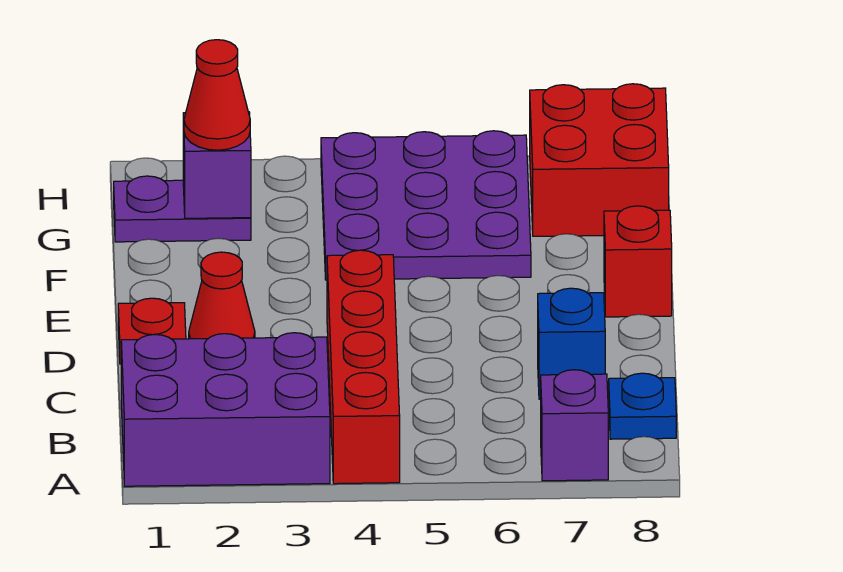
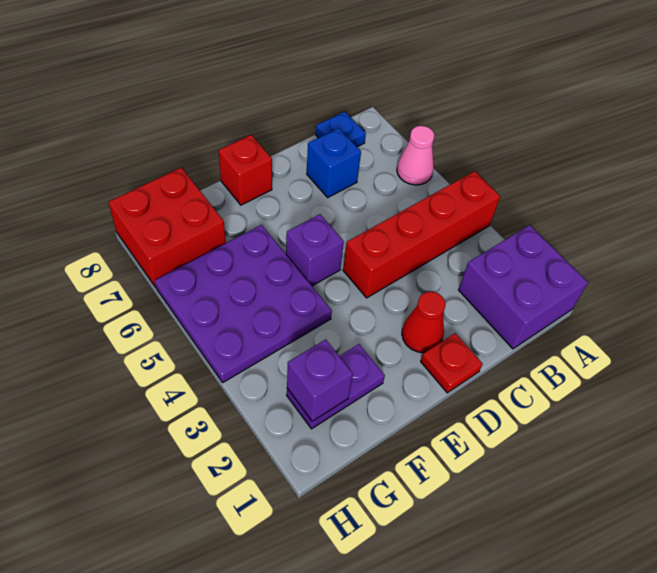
purple 2x3 brick [121,333,330,486] -> purple 2x2 brick [459,225,588,349]
none -> pink 1x1 cone [397,126,434,185]
purple 1x1 brick [541,370,608,481] -> purple 1x1 brick moved to [286,214,344,286]
purple 1x2 plate [114,176,251,242] -> purple 1x2 plate turned to [287,344,385,429]
red 1x1 cone [184,40,250,150] -> none

